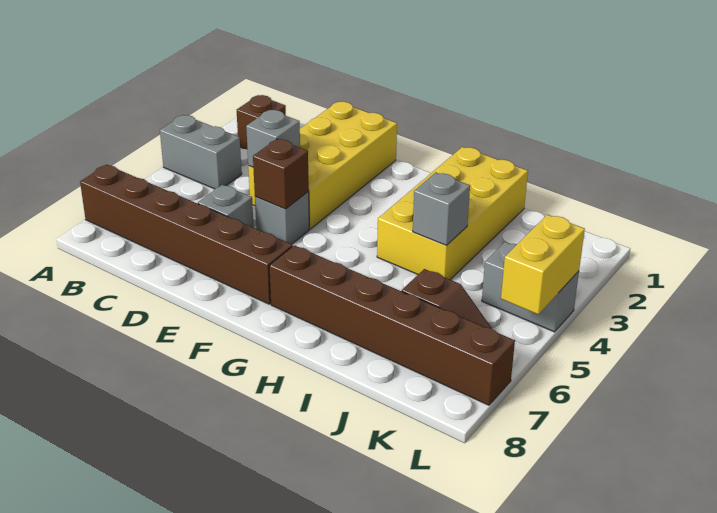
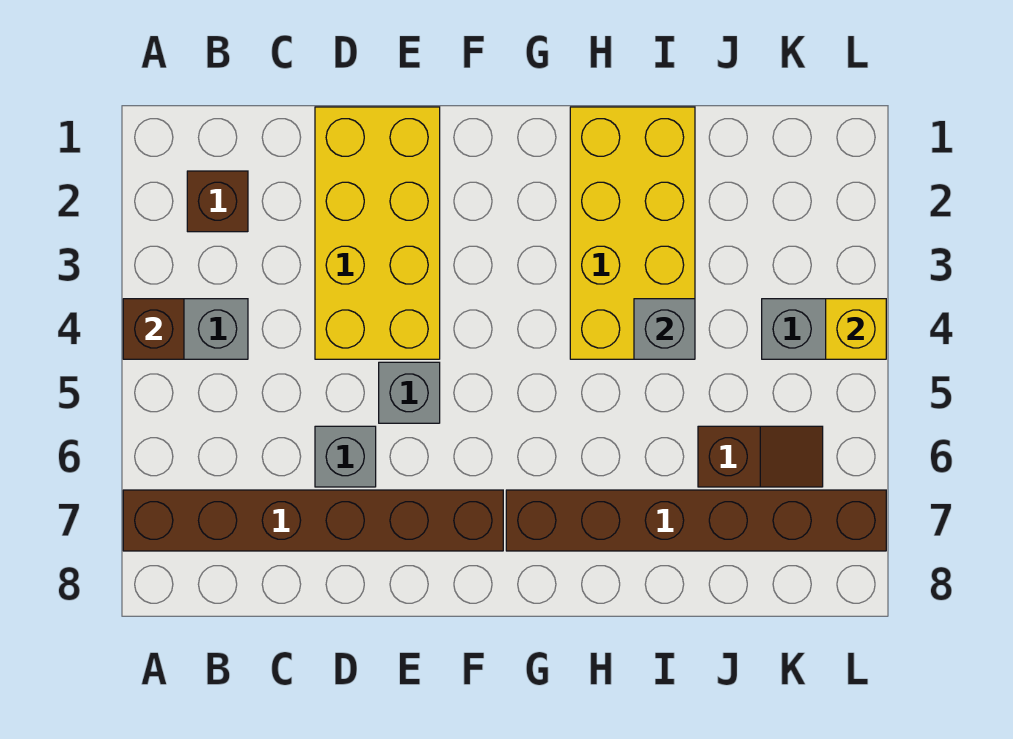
grey 1x1 brick [246,110,300,167] -> none
brown 1x1 brick [253,139,309,209] -> brown 1x1 brick moved to [123,299,184,359]
yellow 1x2 brick [501,215,585,314] -> yellow 1x1 brick [826,299,886,359]

